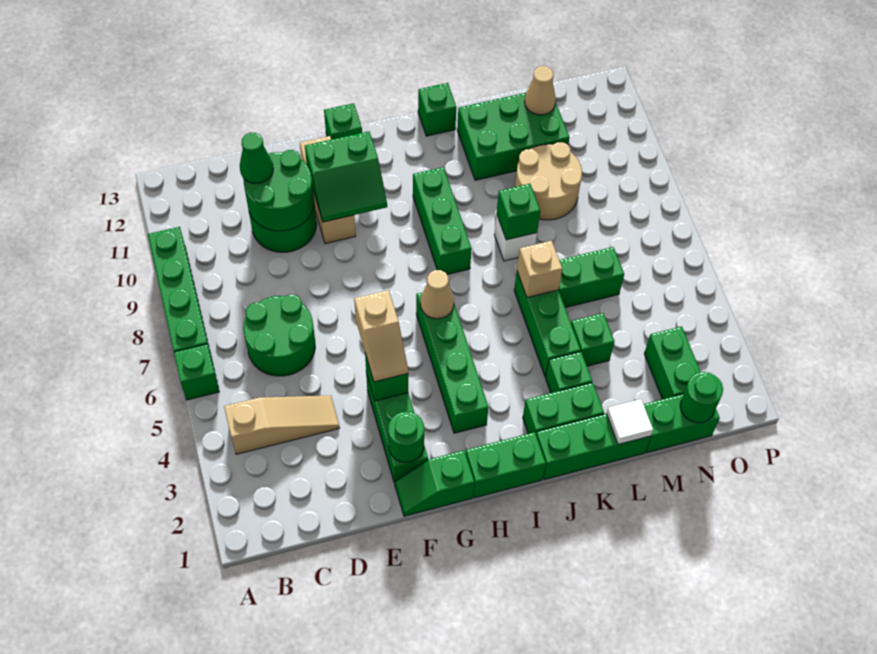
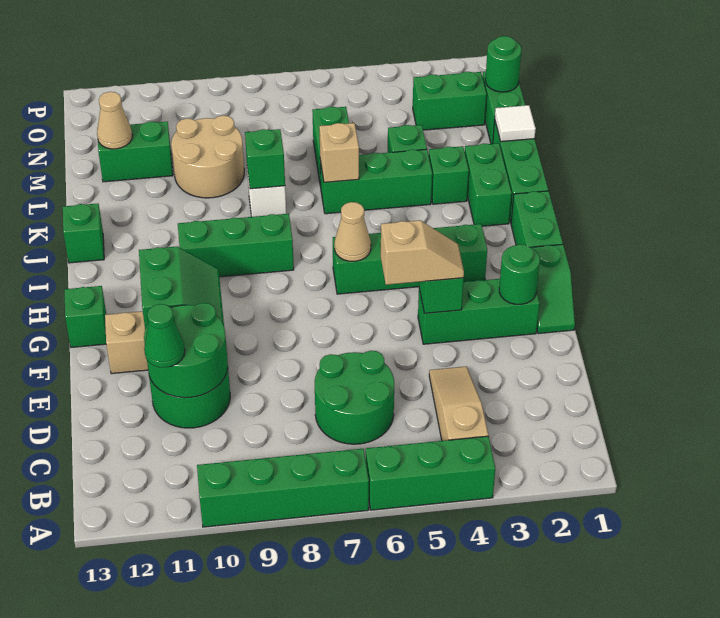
green 1x1 brick [174,344,219,400] -> green 1x3 brick [366,436,495,510]
green 2x3 brick [457,93,570,180] -> green 1x2 brick [97,122,173,182]

